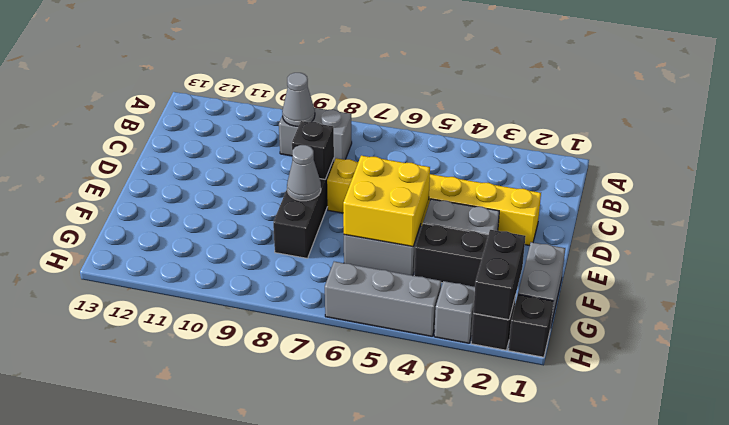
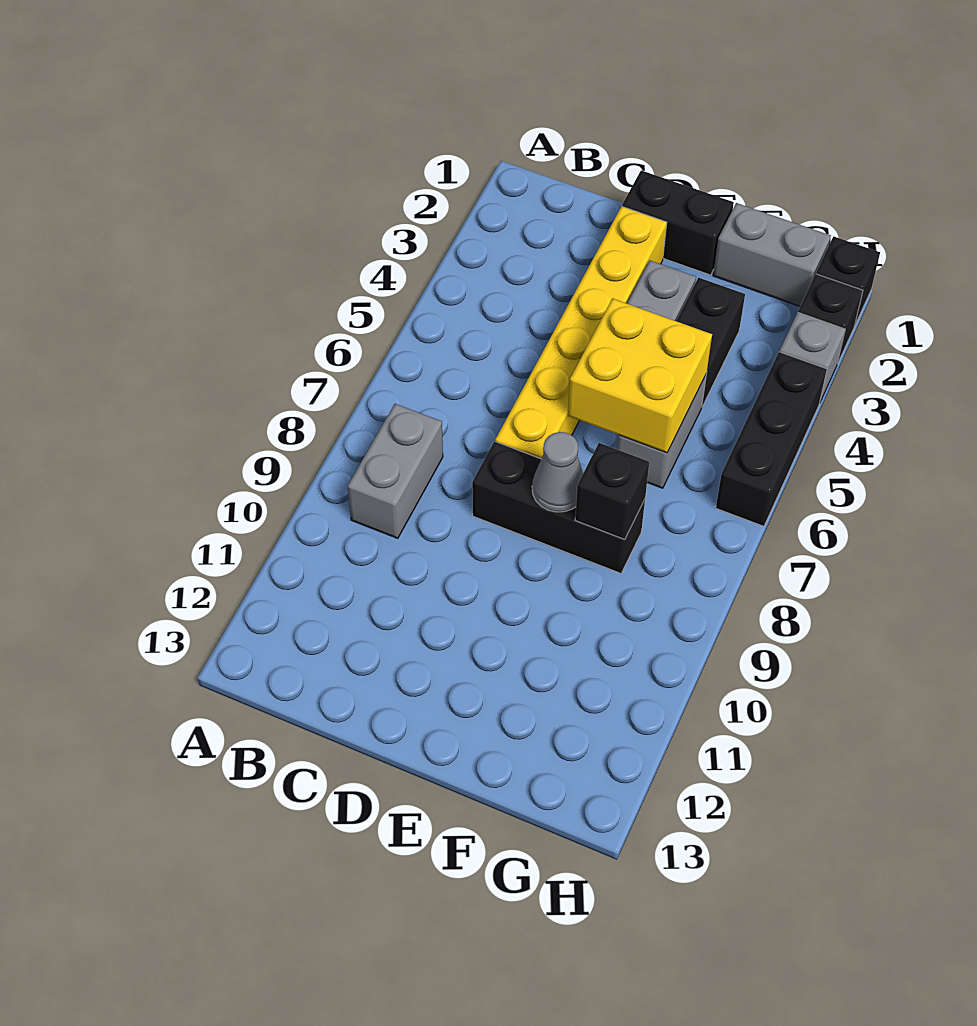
grey 1x1 cone [282,73,315,126] -> none
black 1x1 brick [292,121,334,179] -> black 1x1 brick moved to [575,443,649,540]
black 1x2 brick [473,230,525,320] -> black 1x2 brick moved to [622,170,734,275]
grey 1x3 brick [325,262,441,336] -> black 1x3 brick [716,352,827,526]

